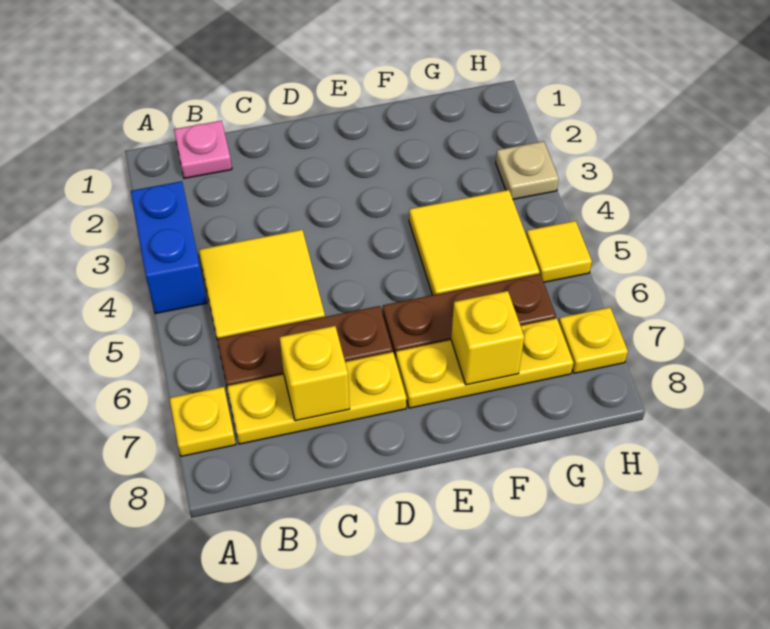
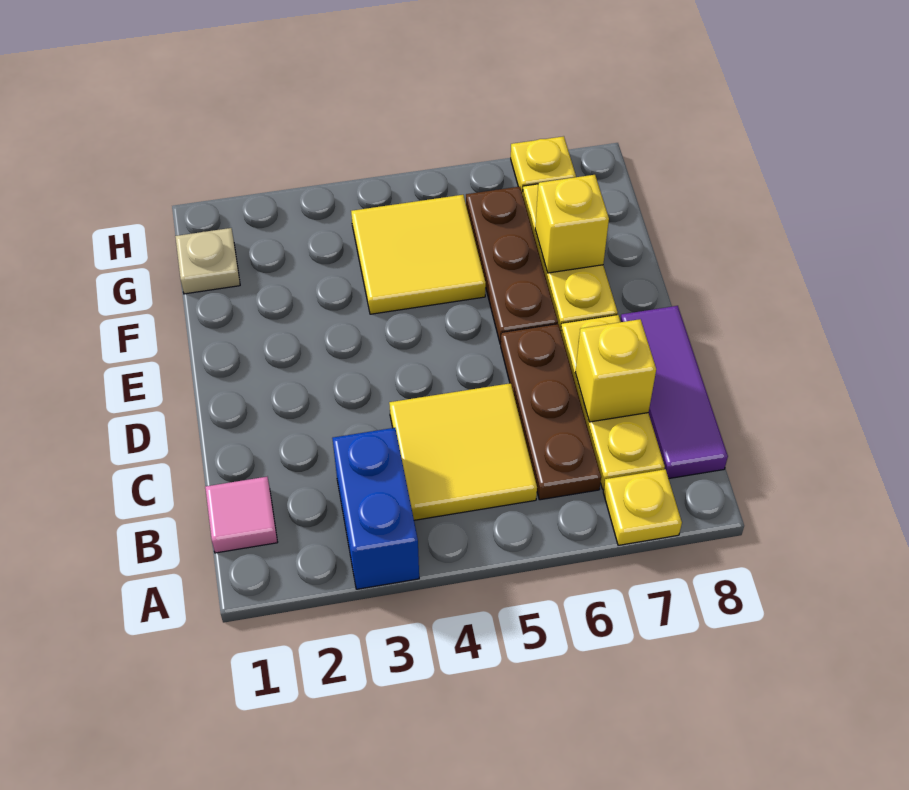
blue 1x2 brick [131,181,207,314] -> blue 1x2 brick turned to [332,428,419,589]
pink 1x1 plate [174,121,232,178] -> pink 1x1 tile [205,477,278,553]
none -> purple 1x3 tile [620,306,728,478]
tan 1x1 plate [496,141,559,199] -> tan 1x1 plate moved to [175,228,240,294]
yellow 1x1 tile [526,221,592,282] -> none

